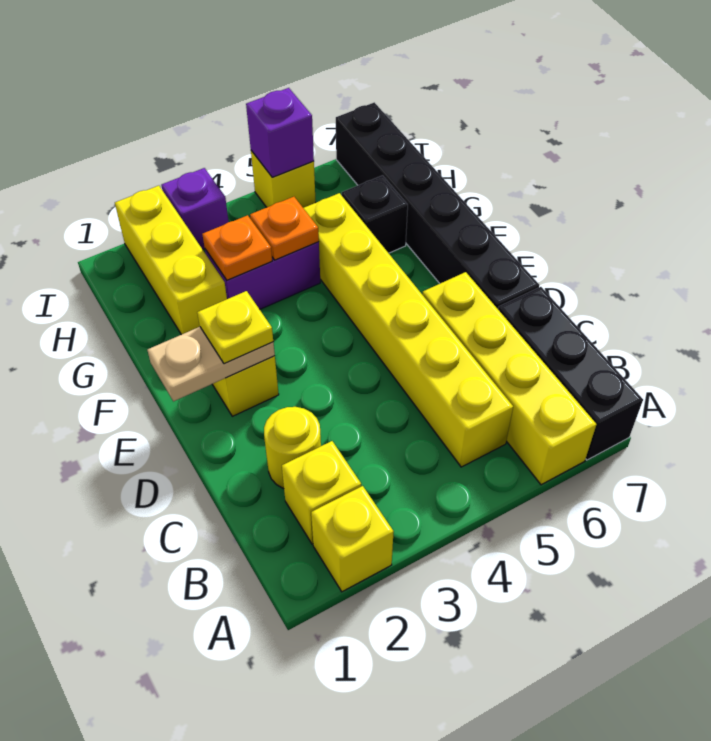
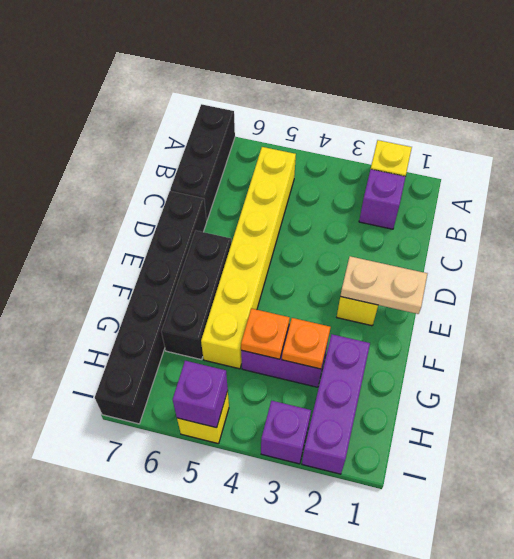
yellow 1x4 brick [422,272,596,485] -> none
yellow 1x1 brick [282,441,361,544] -> purple 1x1 brick [359,169,406,229]
yellow 1x1 round brick [264,407,321,489] -> none
yellow 1x1 plate [197,291,273,364] -> none
yellow 1x3 brick [115,186,227,335] -> purple 1x3 brick [302,334,370,474]
black 1x1 brick [342,175,408,253] -> black 1x3 brick [161,231,231,360]

